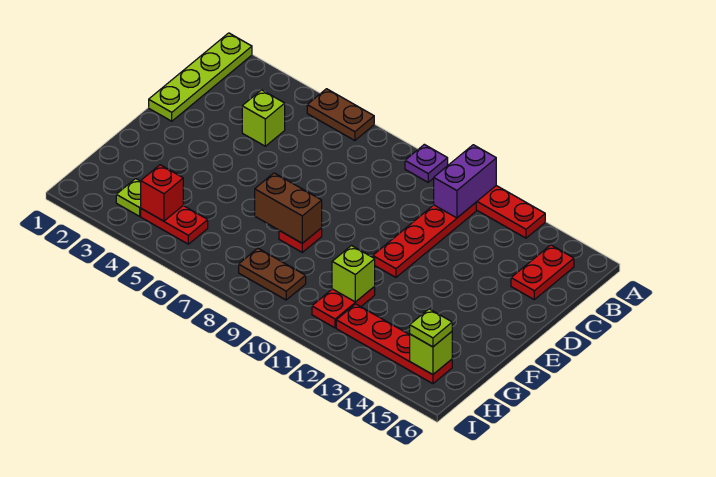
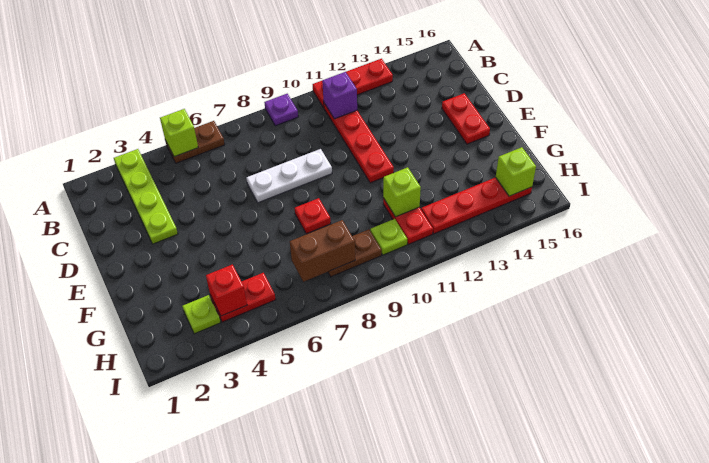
lime 1x4 plate [149,33,252,121] -> lime 1x4 plate moved to [114,149,178,244]
purple 1x2 brick [434,145,496,218] -> purple 1x1 brick [322,72,357,119]
red 1x2 plate [511,245,574,299] -> red 1x2 plate moved to [442,93,490,144]
lime 1x1 brick [242,90,285,146] -> lime 1x1 brick moved to [160,109,198,157]
none -> white 1x3 plate [247,149,332,203]
brown 1x2 brick [255,173,322,243] -> brown 1x2 brick moved to [290,220,355,282]
lime 1x1 plate [410,309,452,347] -> lime 1x1 plate moved to [370,219,407,255]

